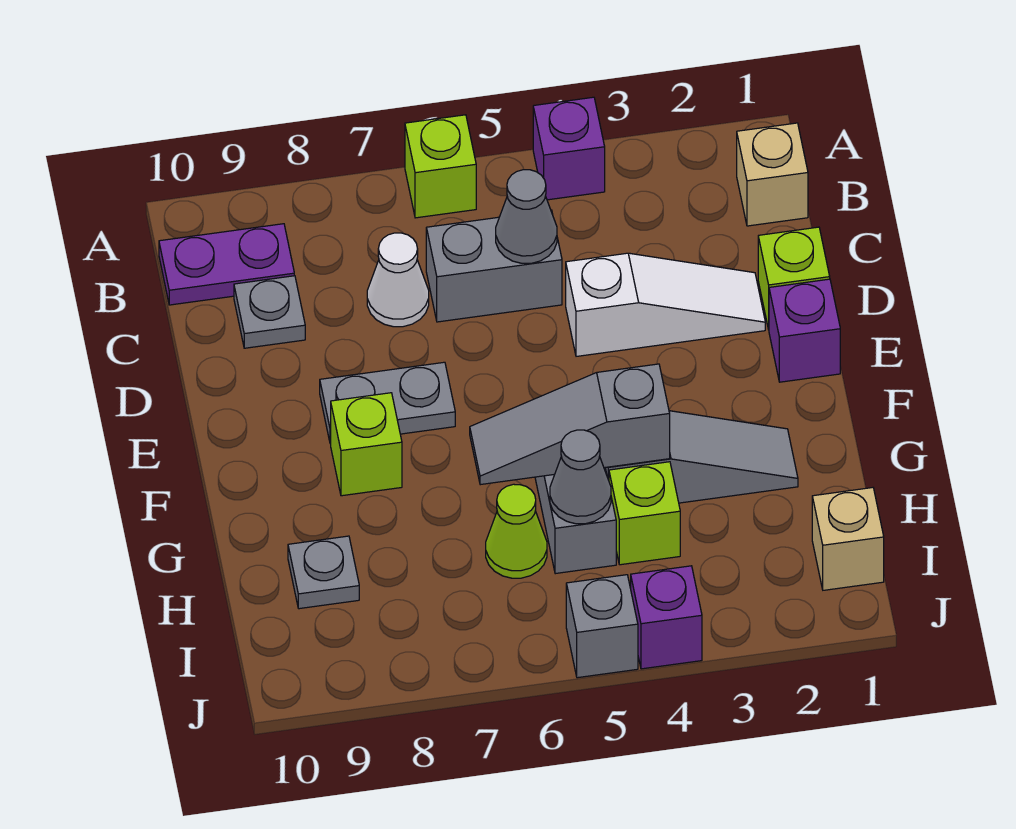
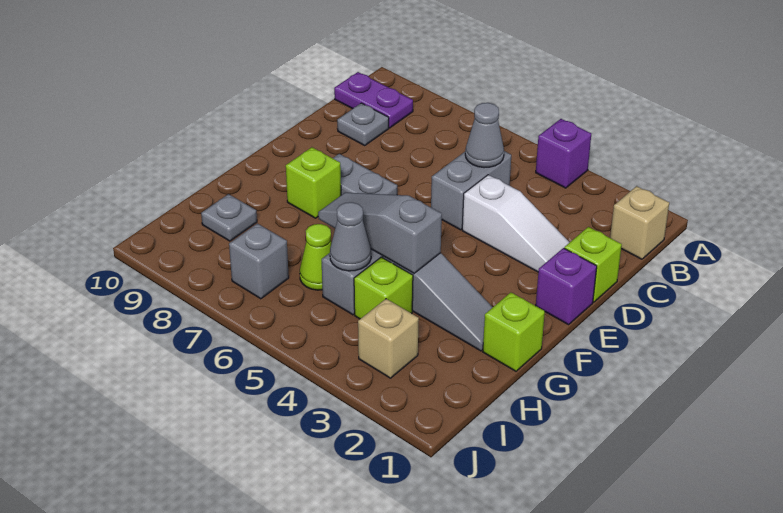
lime 1x1 brick [405,115,476,218] -> lime 1x1 brick moved to [483,293,545,371]
grey 1x2 brick [426,210,562,322] -> grey 1x2 brick turned to [431,151,511,230]
white 1x1 cone [367,233,429,327] -> none
tan 1x1 brick [812,488,884,590] -> tan 1x1 brick moved to [358,299,419,378]
purple 1x1 brick [631,566,702,669] -> none
grey 1x1 brick [566,575,638,678] -> grey 1x1 brick moved to [229,223,289,299]

